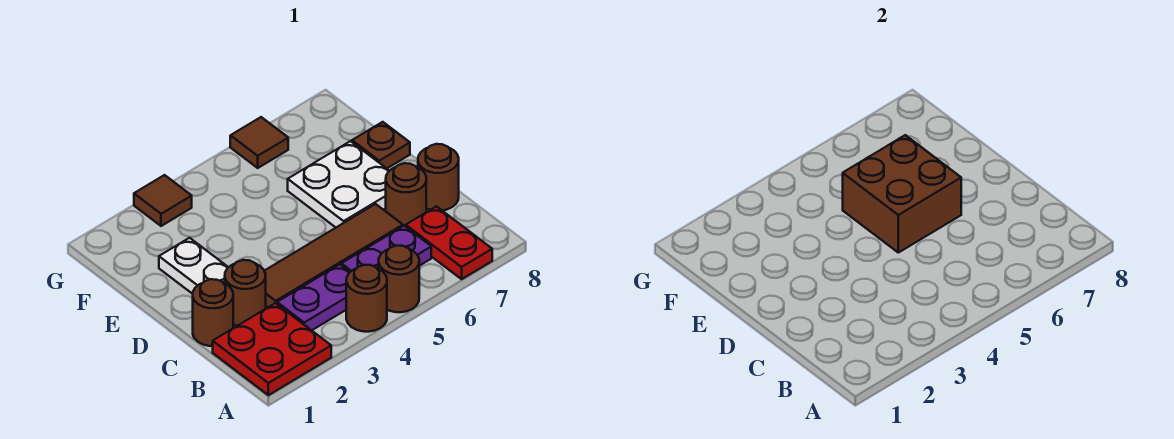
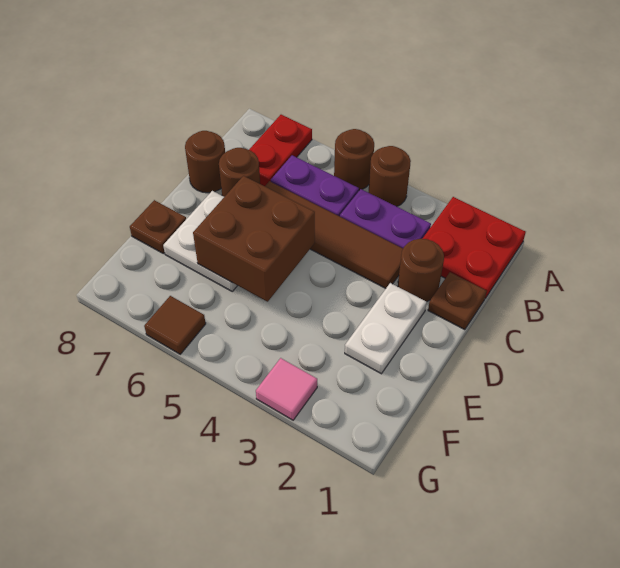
brown 1x1 round brick [193,279,233,346] -> brown 1x1 plate [428,272,487,330]
brown 1x1 tile [134,175,192,226] -> pink 1x1 tile [256,358,317,420]

